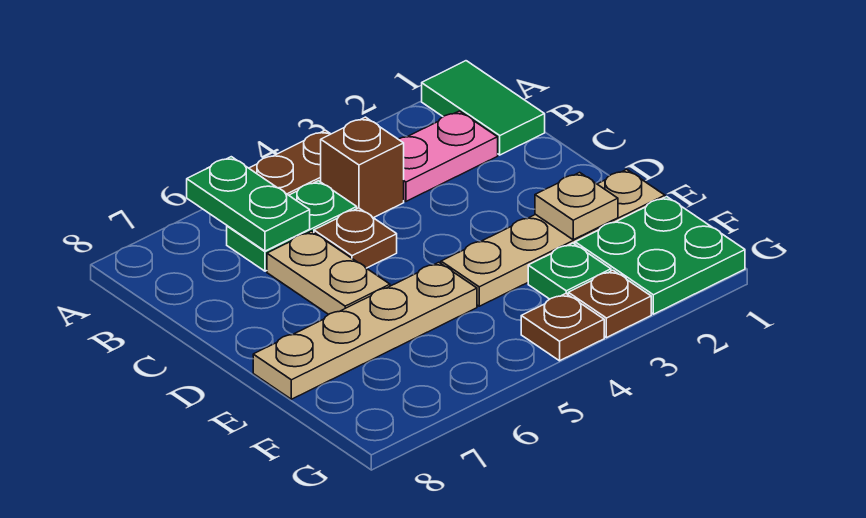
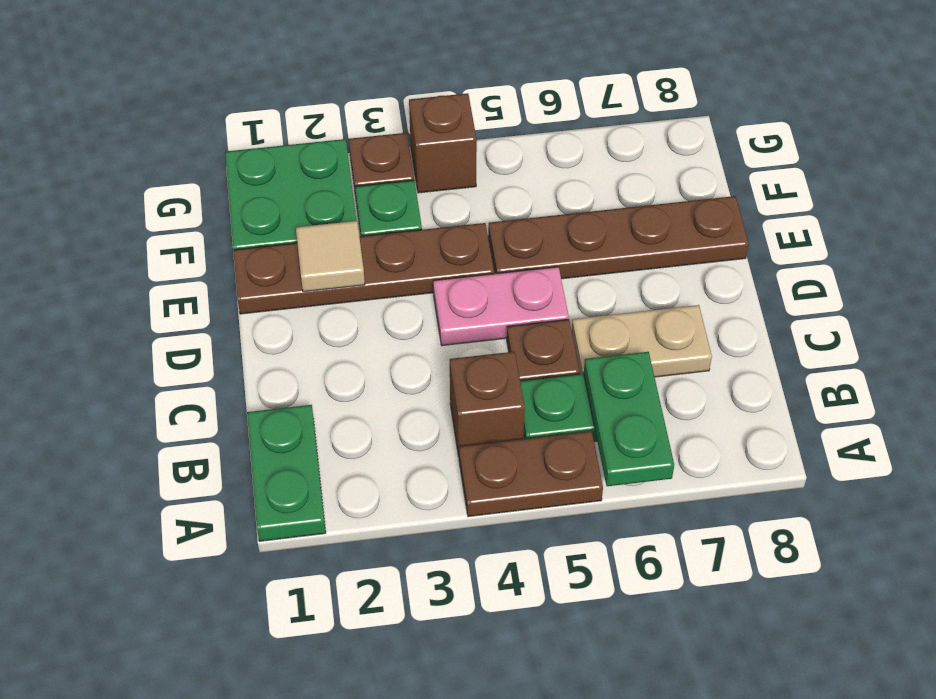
green 1x2 tile [422,61,545,155] -> green 1x2 plate [247,405,326,541]
pink 1x2 plate [398,111,498,201] -> pink 1x2 plate moved to [433,267,569,346]
tan 1x2 plate [267,231,390,314] -> tan 1x2 plate turned to [572,305,712,377]
tan 1x4 plate [441,169,665,306] -> brown 1x4 plate [233,223,494,314]
tan 1x1 plate [535,172,618,240] -> tan 1x1 tile [296,221,365,292]
tan 1x4 plate [253,262,477,399] -> brown 1x4 plate [488,196,749,279]
brown 1x1 plate [521,294,604,361] -> brown 1x1 brick [409,93,477,193]

